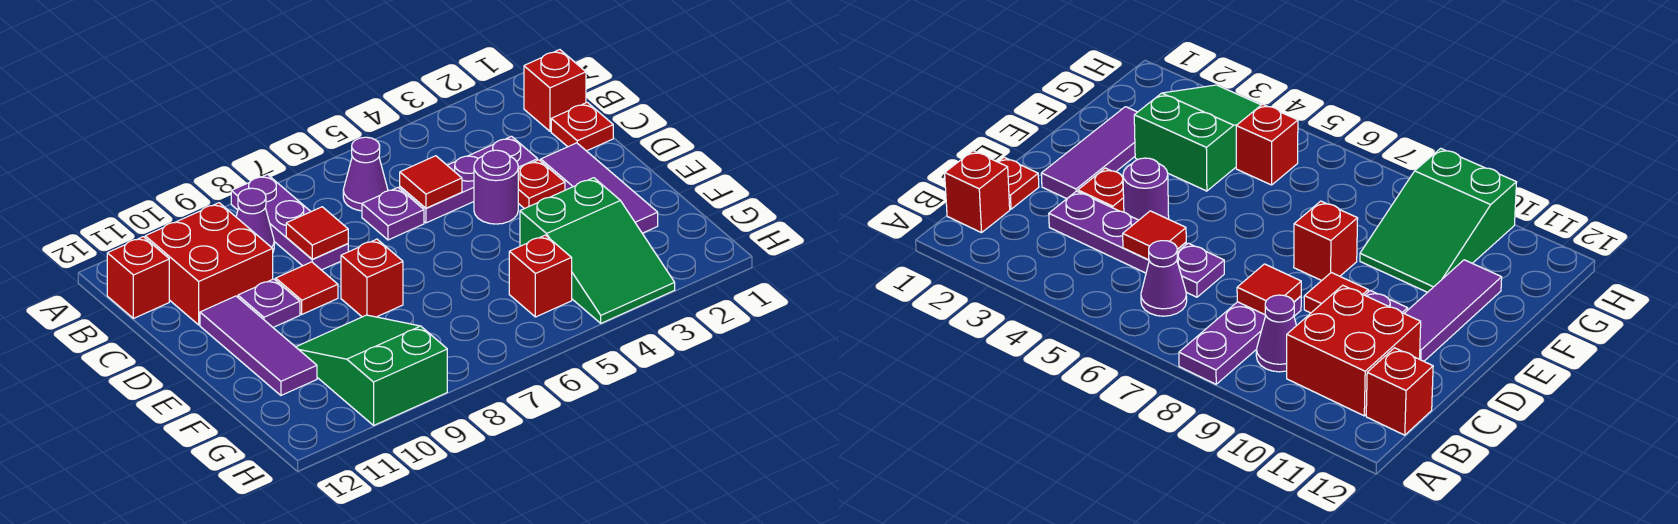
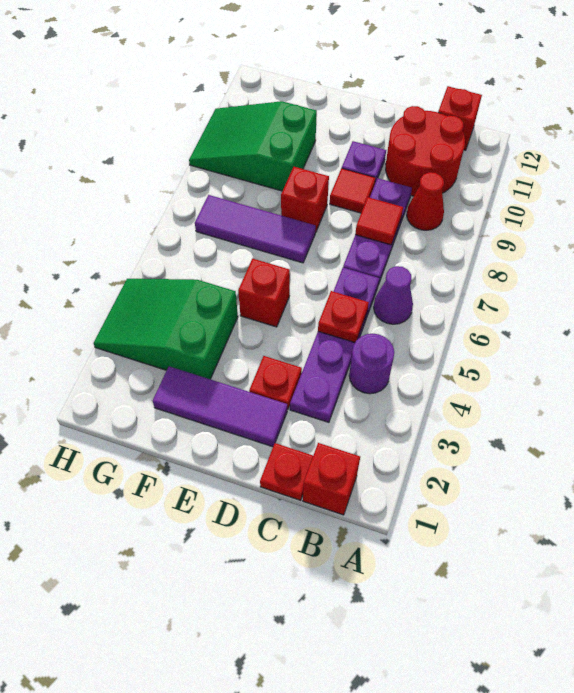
purple 1x3 plate [231,174,348,270] -> purple 1x3 plate turned to [343,178,412,285]
purple 1x1 cone [236,188,274,251] -> red 1x1 cone [407,172,444,230]
red 2x2 brick [145,203,273,325] -> red 2x2 round brick [386,106,465,196]
red 1x1 tile [400,156,462,208] -> red 1x1 plate [318,291,369,342]
purple 1x1 round brick [474,150,518,224] -> purple 1x1 round brick moved to [349,334,394,394]
purple 1x3 tile [200,296,317,395] -> purple 1x3 tile moved to [195,195,316,263]
green 2x3 slope [296,315,447,425] -> green 2x3 slope turned to [189,101,317,191]
red 1x1 brick [509,235,572,317] -> red 1x1 brick moved to [238,259,290,327]

